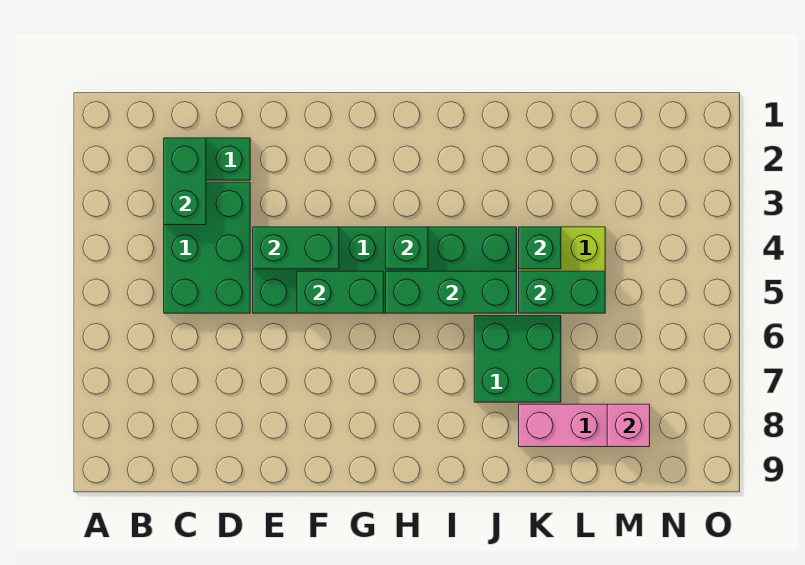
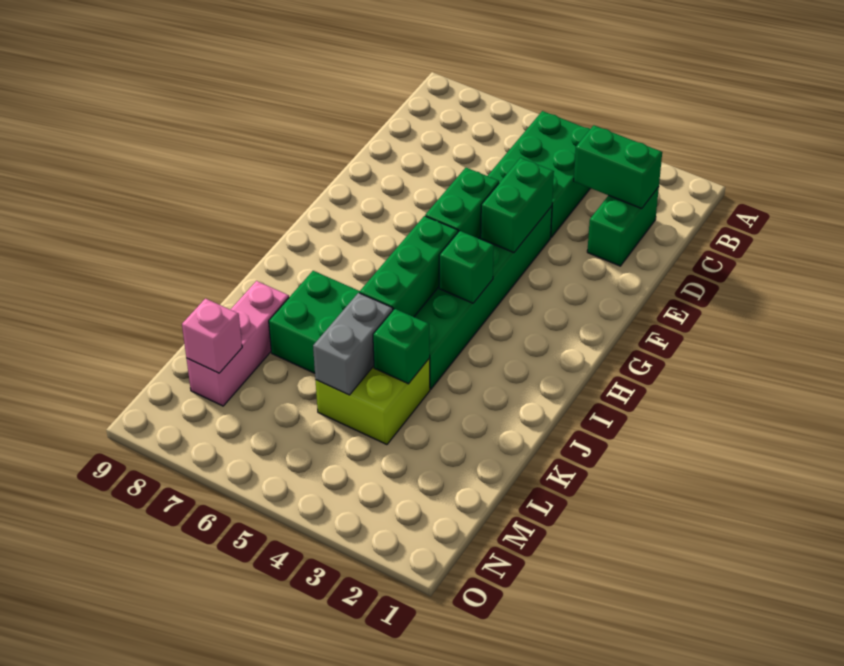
green 2x3 brick [164,182,250,313] -> green 2x3 brick turned to [488,111,590,237]
green 1x2 brick [519,271,605,313] -> grey 1x2 brick [313,293,393,395]

